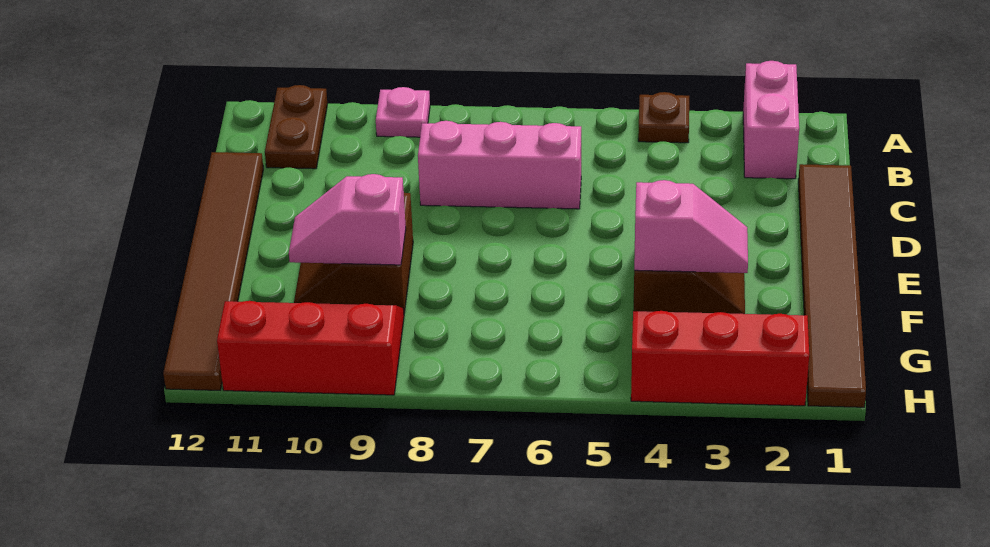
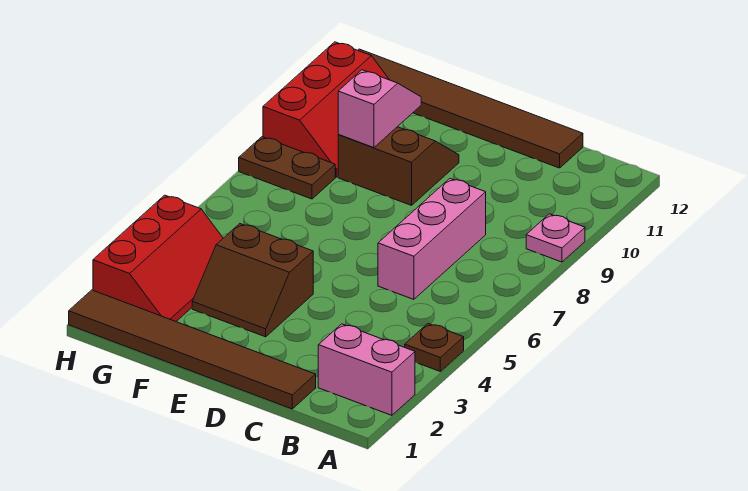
brown 1x2 plate [265,85,327,169] -> brown 1x2 plate moved to [239,137,335,199]
pink 1x2 slope [634,180,748,273] -> none

